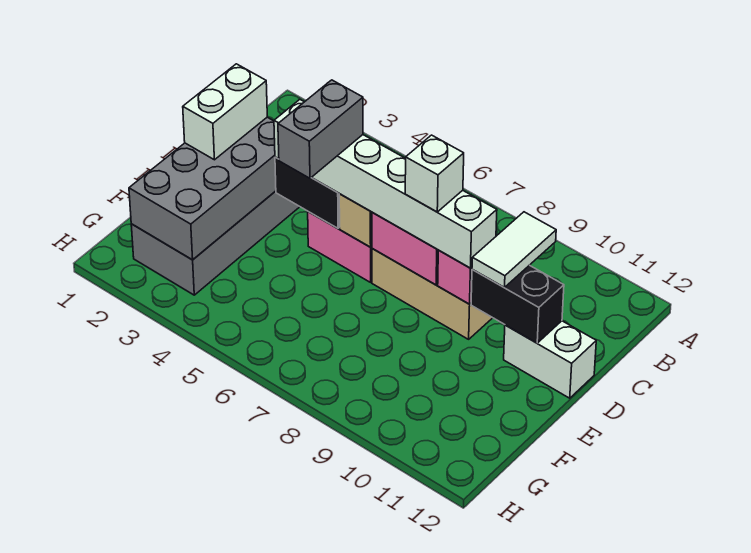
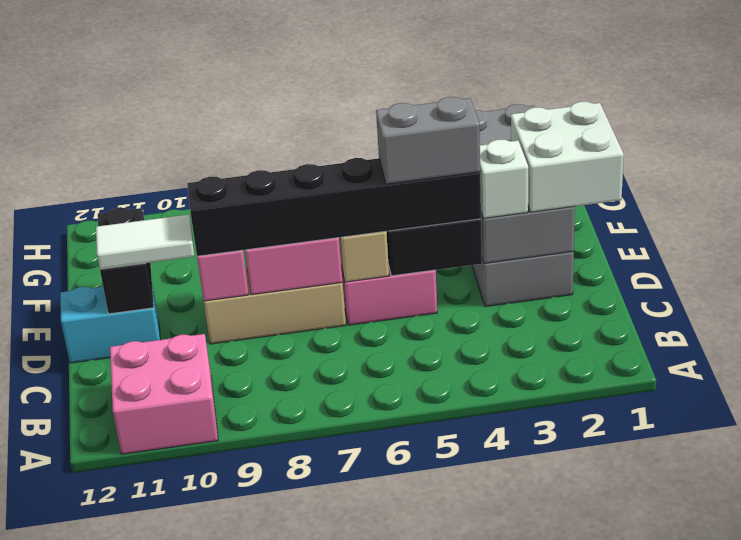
none -> pink 2x2 brick [110,334,218,454]
white 1x2 tile [472,212,556,287] -> white 1x2 tile turned to [96,215,194,269]
white 1x2 brick [183,64,267,160] -> white 2x2 brick [511,102,624,212]
white 1x6 brick [274,100,497,268] -> black 1x6 brick [187,158,481,256]
grey 1x2 brick [278,80,363,178] -> grey 1x2 brick turned to [376,97,480,184]
white 1x1 brick [405,135,464,212] -> white 1x1 brick moved to [480,140,528,218]
black 1x2 brick [471,265,564,343] -> black 1x2 brick turned to [98,208,154,314]
white 1x2 brick [504,321,596,398] -> cyan 1x2 brick [60,284,160,363]

